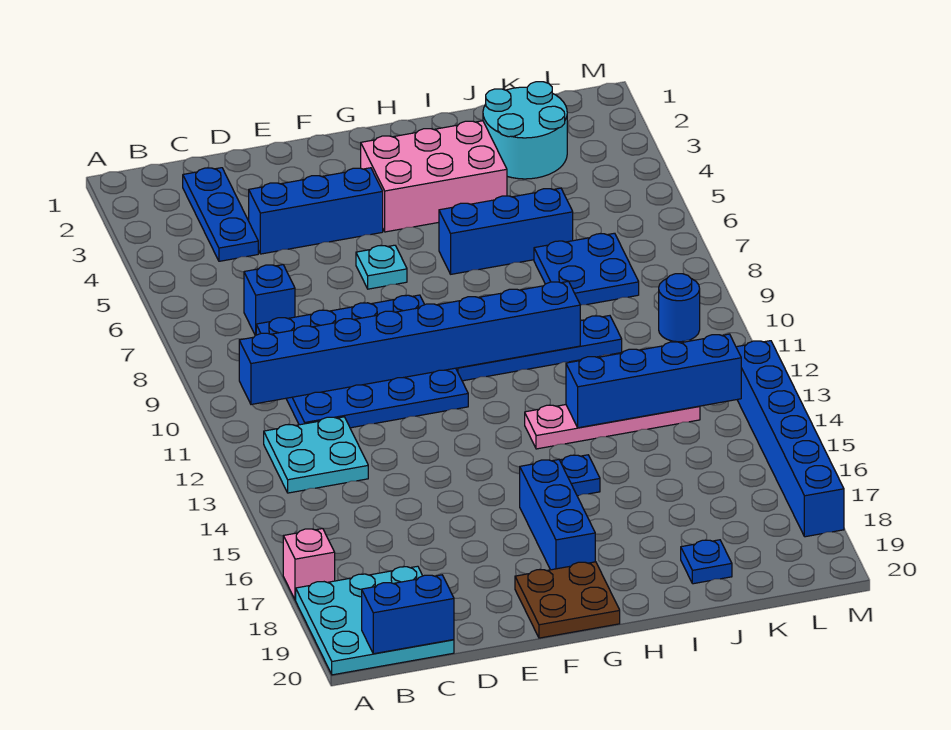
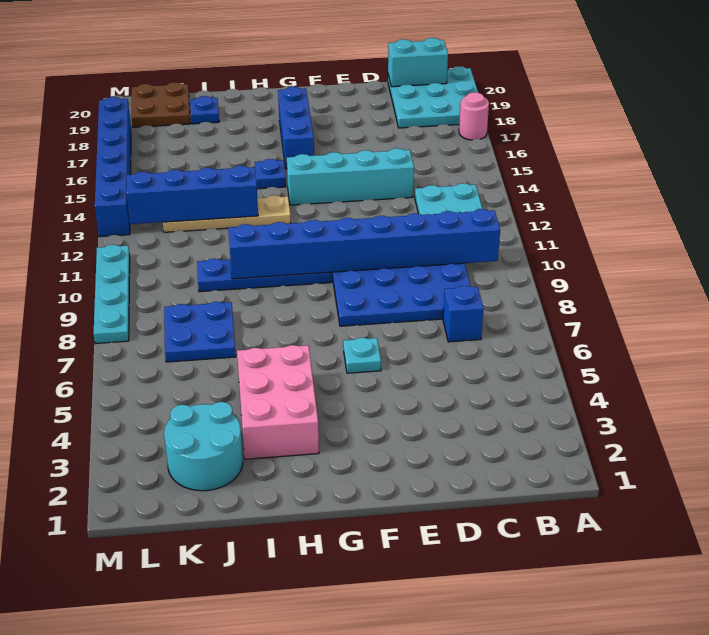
pink 1x1 brick [283,529,335,600] -> pink 1x1 round brick [459,92,489,140]
blue 1x2 brick [362,575,454,654] -> cyan 1x2 brick [388,38,448,87]
blue 1x3 plate [183,168,258,261] -> none
blue 1x3 brick [249,168,383,254] -> none
none -> cyan 1x4 brick [287,148,414,205]
brown 2x2 plate [515,562,620,638] -> brown 2x2 plate moved to [131,82,190,127]
pink 2x3 brick [361,121,507,232] -> pink 2x3 brick turned to [237,345,319,459]
blue 1x3 brick [439,188,573,274] -> none
pink 1x4 plate [525,405,700,449] -> tan 1x4 plate [163,195,291,232]
blue 1x1 round brick [659,274,700,342] -> none
none -> cyan 1x4 plate [94,245,130,344]

